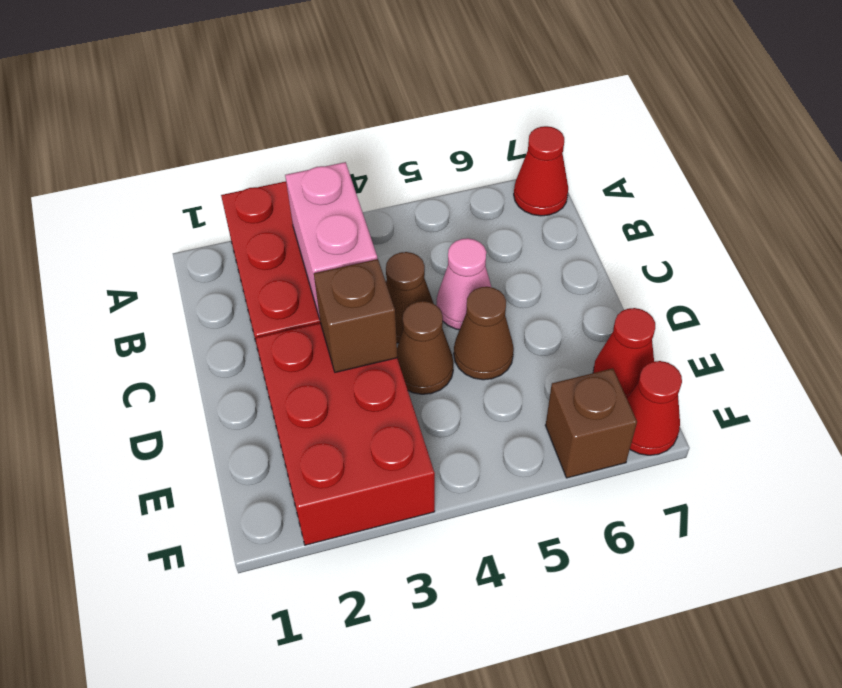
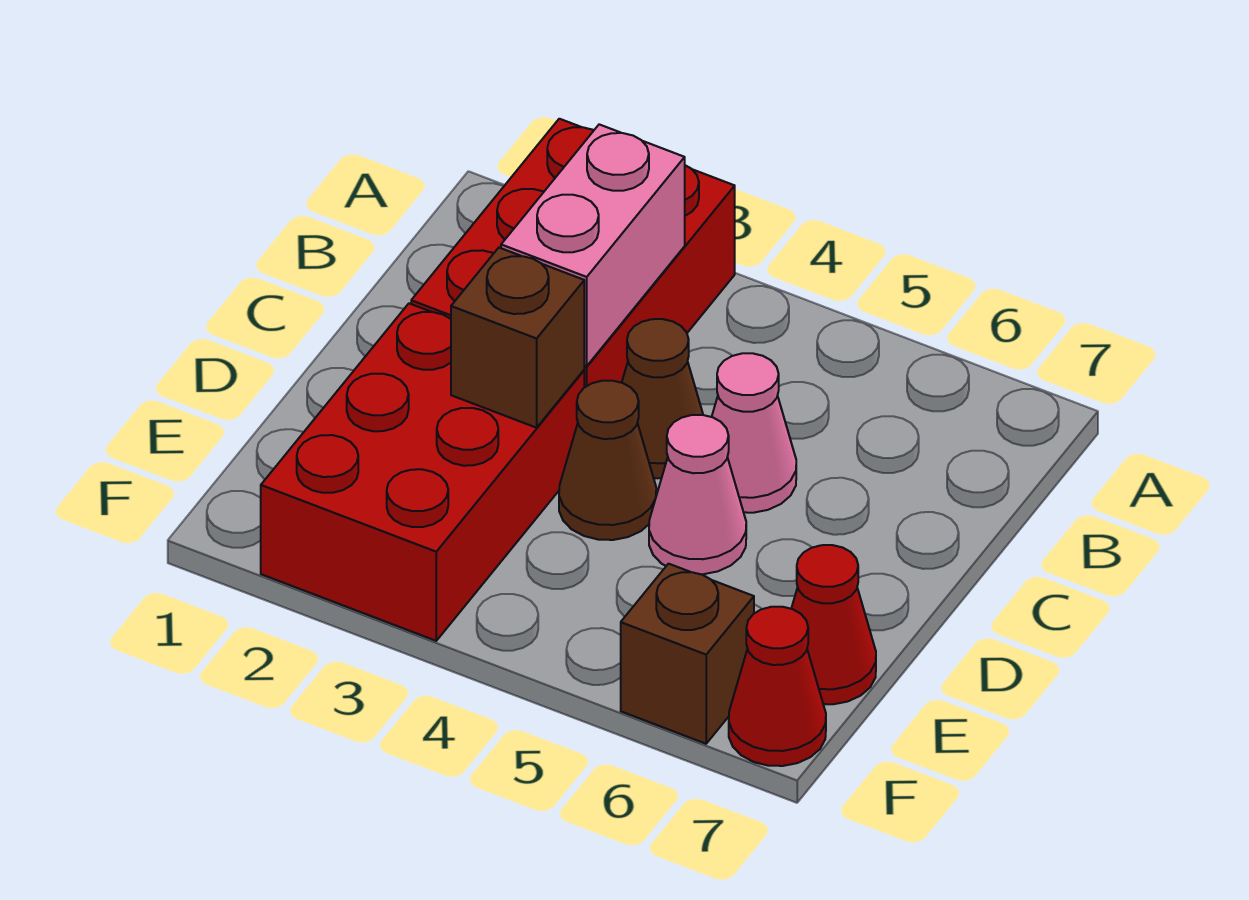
red 1x1 cone [514,126,568,216] -> none
brown 1x1 cone [454,287,514,380] -> pink 1x1 cone [649,415,746,574]

